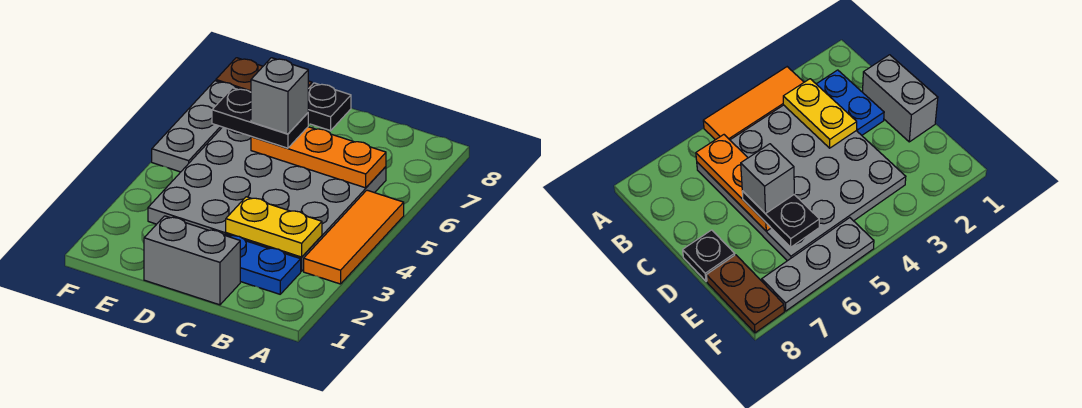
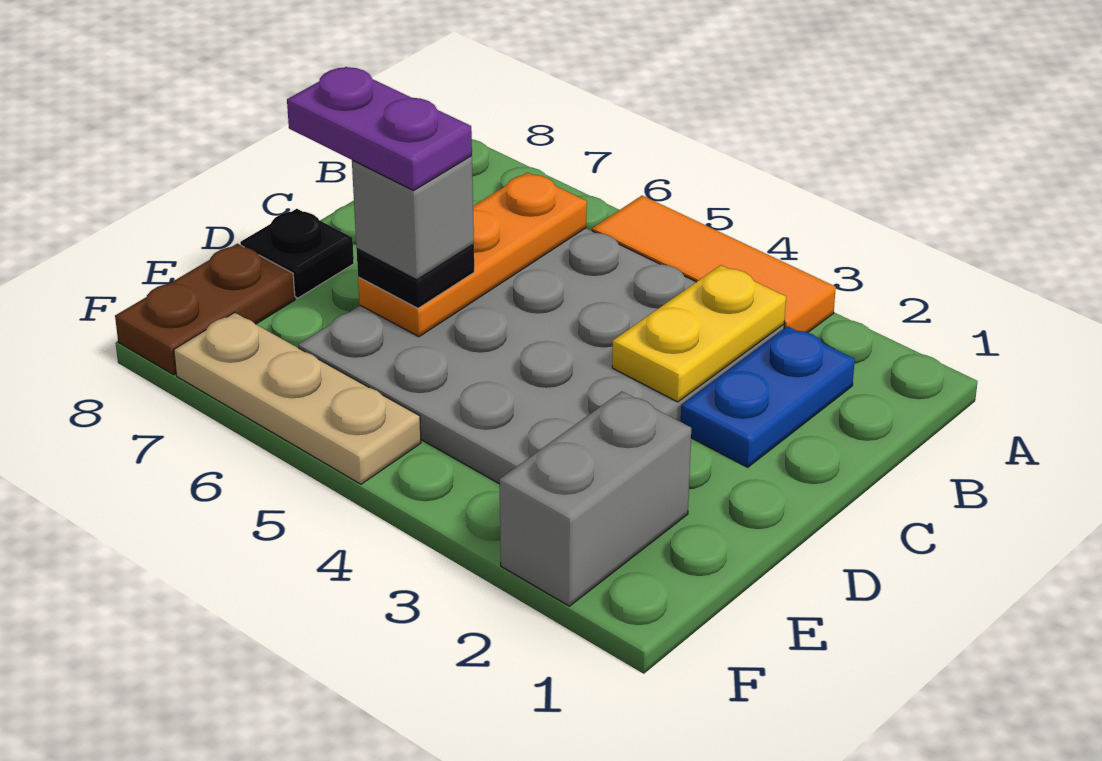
grey 1x2 brick [144,216,240,305] -> grey 1x2 brick moved to [500,391,691,606]
black 1x2 plate [212,88,308,148] -> black 1x1 plate [357,245,474,308]
none -> purple 1x2 plate [287,67,472,191]
grey 1x3 plate [152,81,239,172] -> tan 1x3 plate [174,313,421,484]

